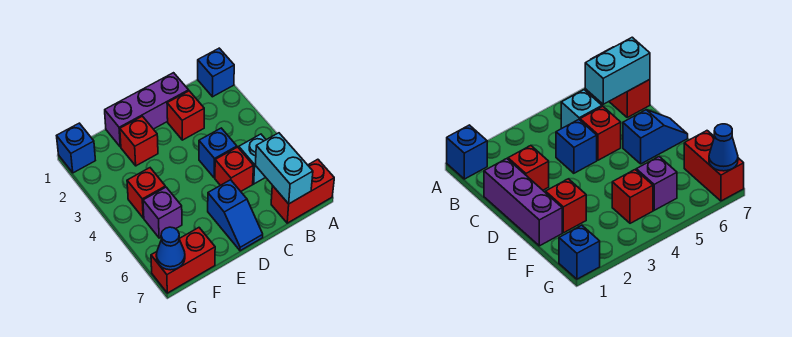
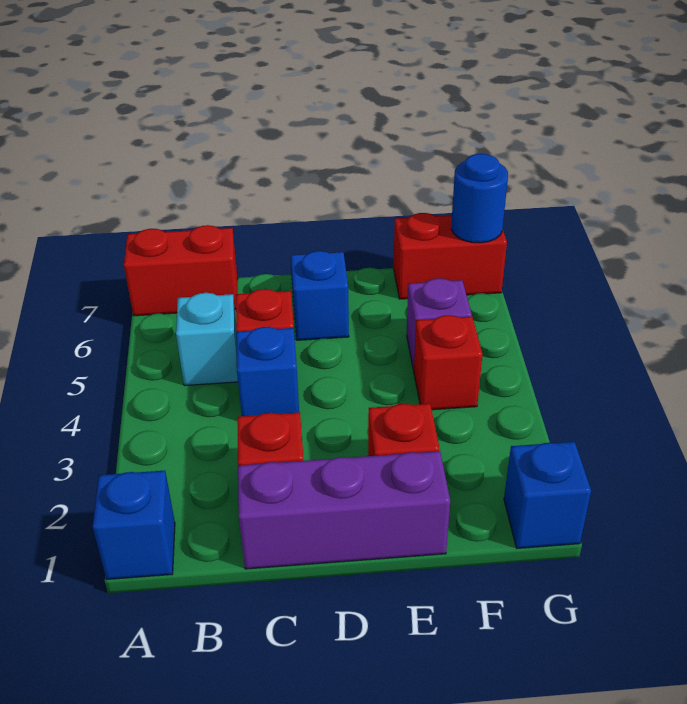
cyan 1x2 brick [255,133,313,204] -> none
blue 1x1 cone [156,227,185,270] -> blue 1x1 round brick [451,154,508,243]

